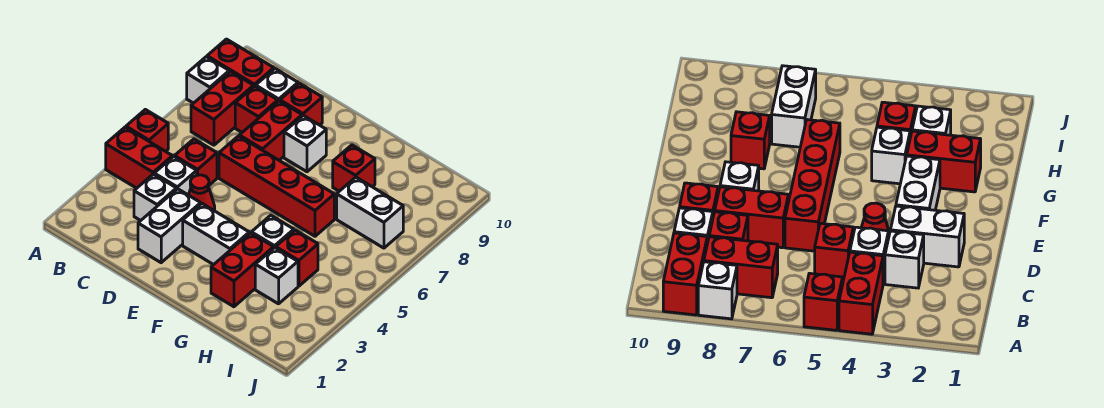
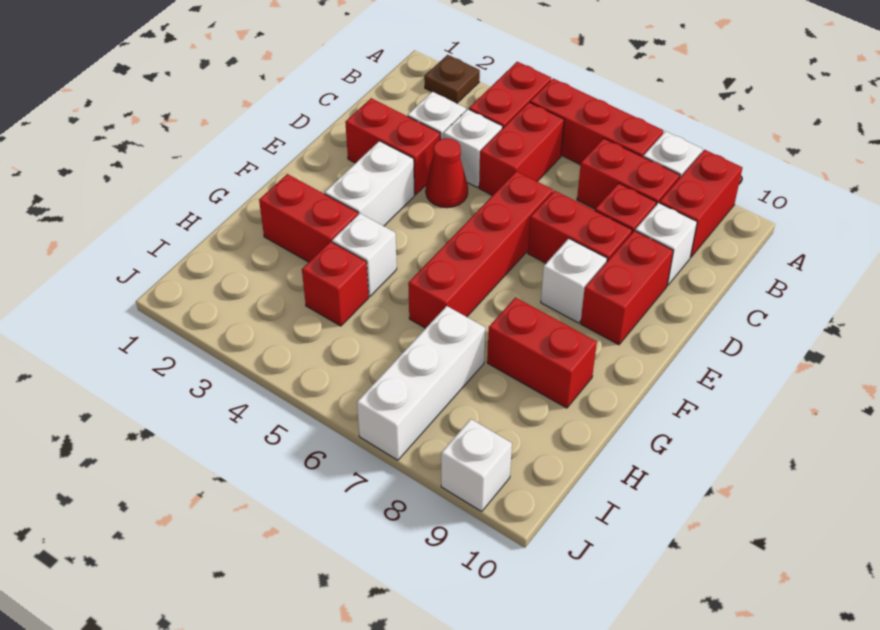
none -> brown 1x1 plate [424,55,480,103]
red 1x1 brick [126,109,168,151] -> red 1x3 brick [530,79,663,165]
red 1x1 brick [175,139,217,185] -> red 1x2 brick [479,102,564,196]
white 1x2 brick [138,189,201,263] -> red 1x2 brick [345,98,440,195]
red 1x1 brick [280,83,322,125] -> red 1x2 brick [580,231,673,345]
red 1x1 brick [333,145,375,191] -> red 1x2 brick [487,298,597,408]
white 1x1 brick [255,248,298,304] -> white 1x1 brick moved to [441,419,512,511]
white 1x2 brick [337,177,403,248] -> white 1x3 brick [357,306,485,460]

